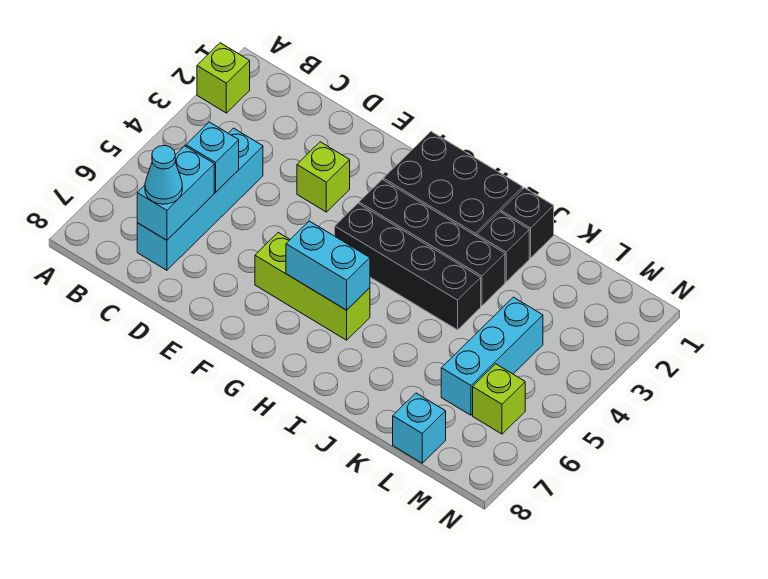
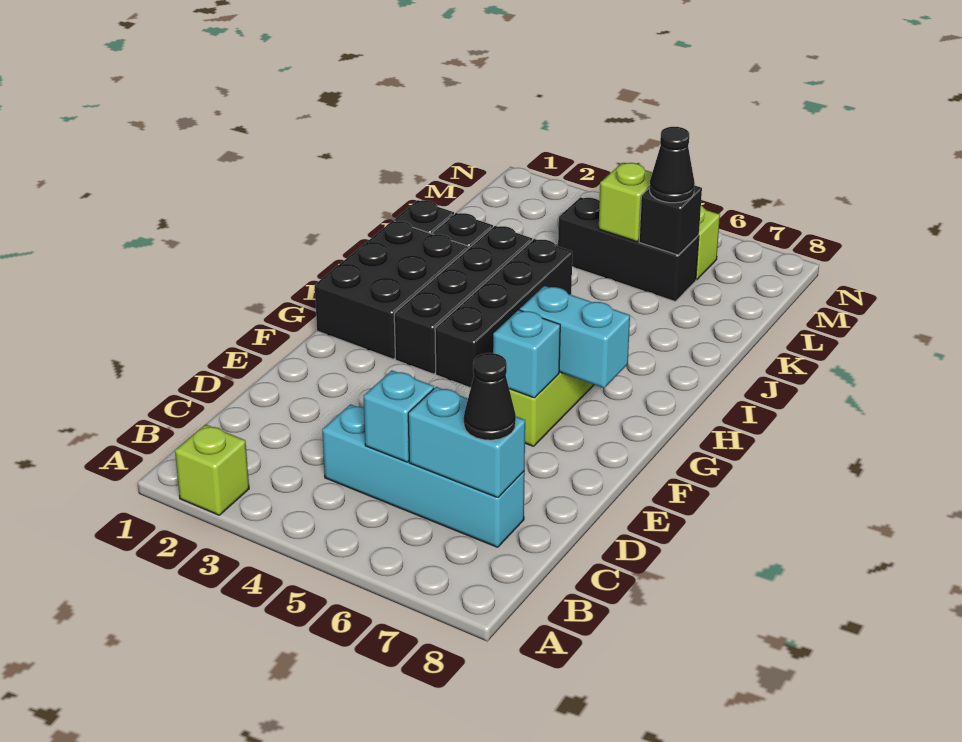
cyan 1x1 cone [145,146,182,204] -> black 1x1 cone [464,353,516,440]
lime 1x1 brick [297,142,350,212] -> lime 1x1 brick moved to [599,163,652,242]
cyan 1x2 brick [286,221,370,310] -> cyan 1x2 brick turned to [520,286,630,388]
cyan 1x3 brick [441,297,543,415] -> black 1x3 brick [558,197,699,301]
none -> black 1x1 brick [639,185,702,255]
none -> black 1x1 cone [650,127,695,203]
cyan 1x1 brick [393,393,446,463] -> cyan 1x1 brick moved to [493,310,560,398]

